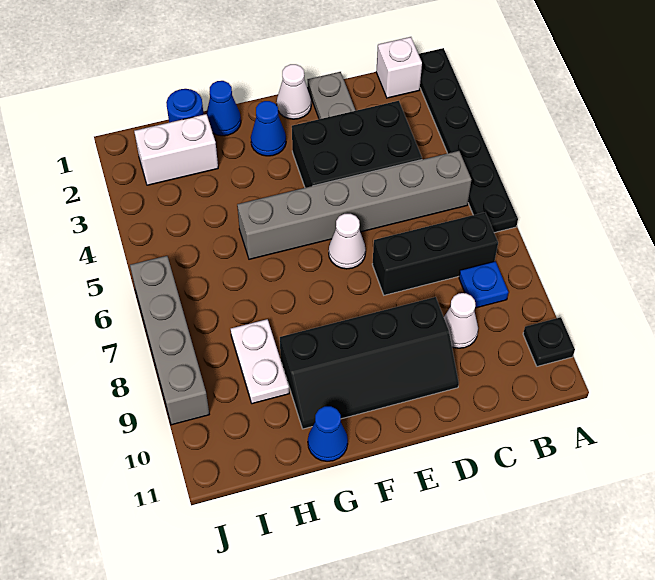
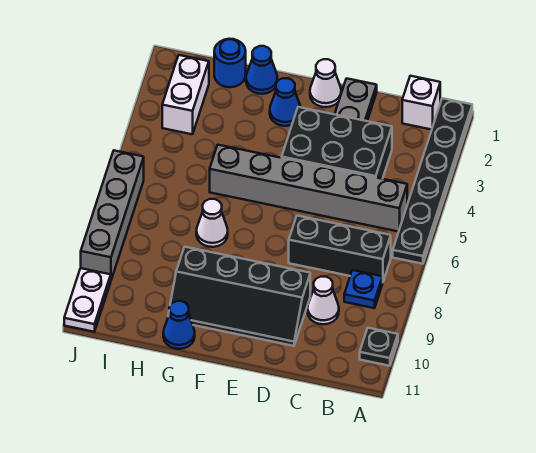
white 1x1 cone [329,214,366,269] -> white 1x1 cone moved to [196,199,228,247]
white 1x2 brick [134,114,218,185] -> white 1x2 brick turned to [162,55,209,134]
white 1x2 plate [231,319,289,404] -> white 1x2 plate moved to [64,268,111,332]

